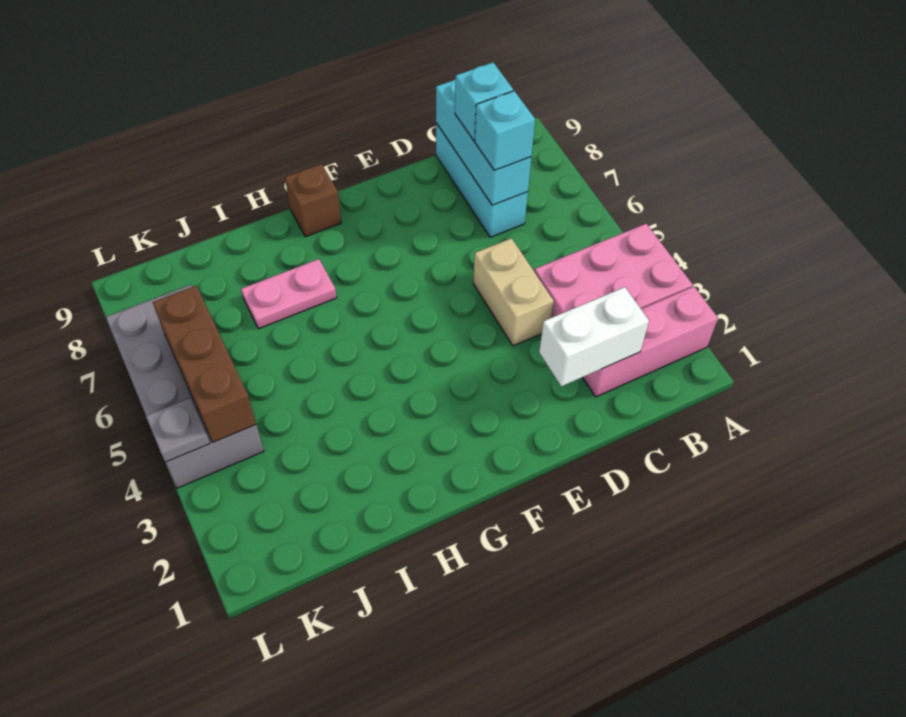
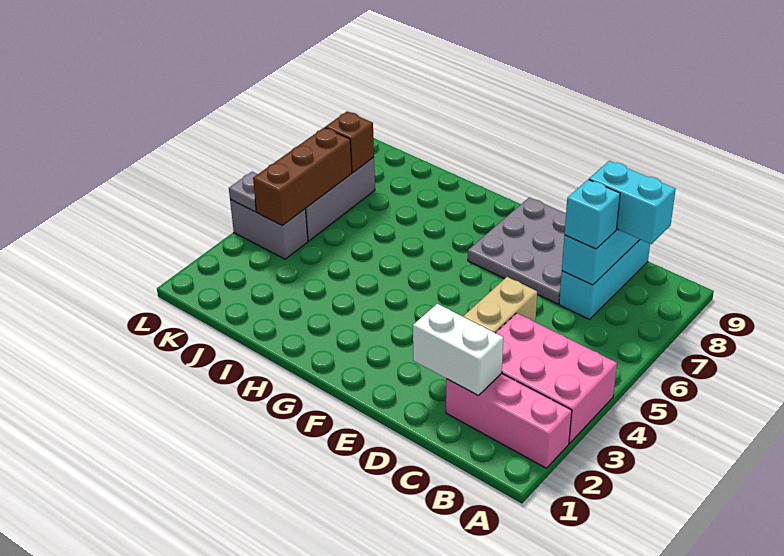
cyan 1x1 brick [455,62,513,141] -> cyan 1x2 brick [589,161,676,244]
none -> grey 3x3 plate [468,198,566,304]
brown 1x1 brick [285,164,341,237] -> brown 1x1 brick moved to [325,111,374,173]
pink 1x2 plate [241,259,337,329] -> none

